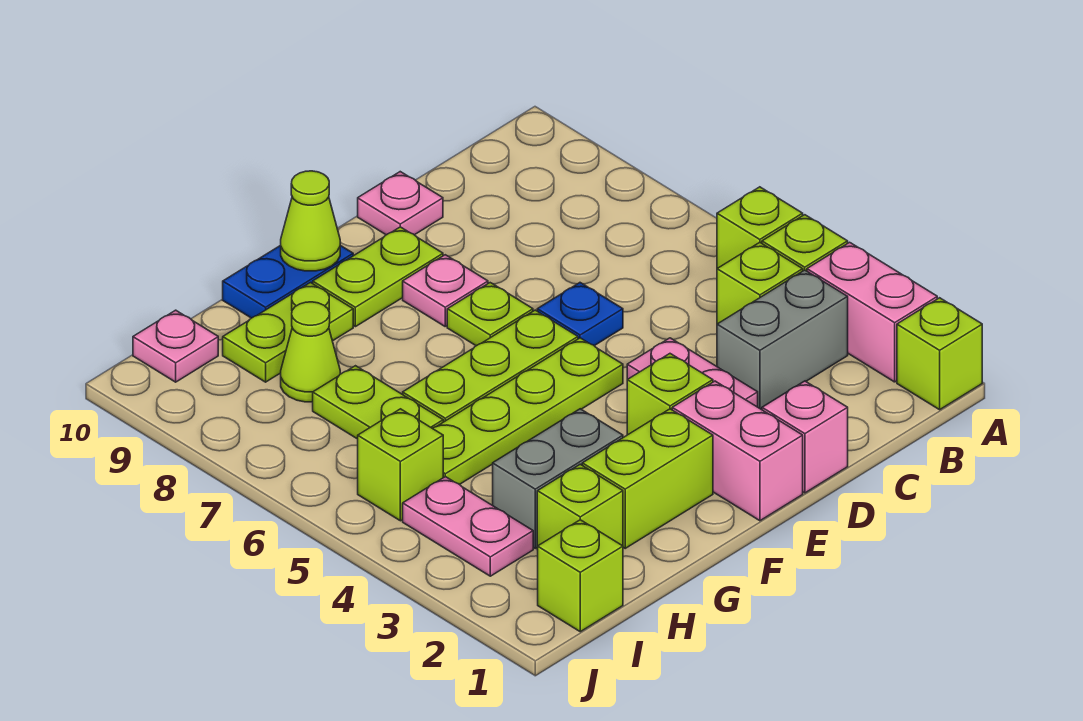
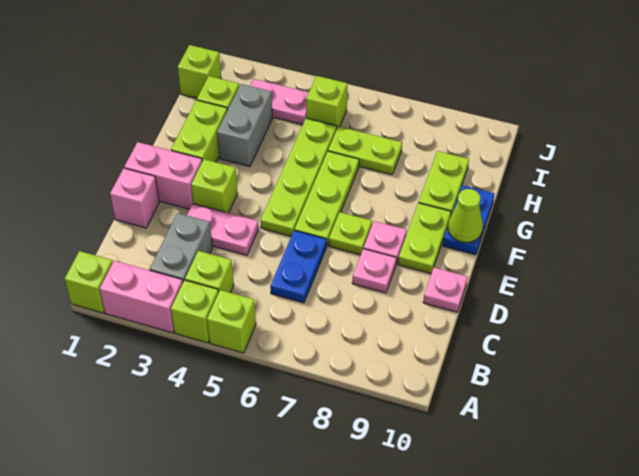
blue 1x1 plate [537,283,623,346] -> blue 1x2 plate [270,230,327,303]
lime 1x1 cone [281,302,340,402] -> none
pink 1x1 plate [133,310,218,382] -> pink 1x1 plate moved to [352,249,396,293]

